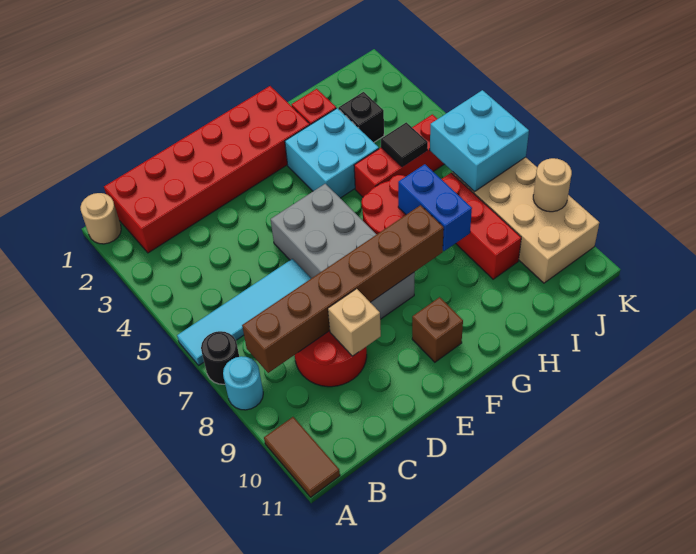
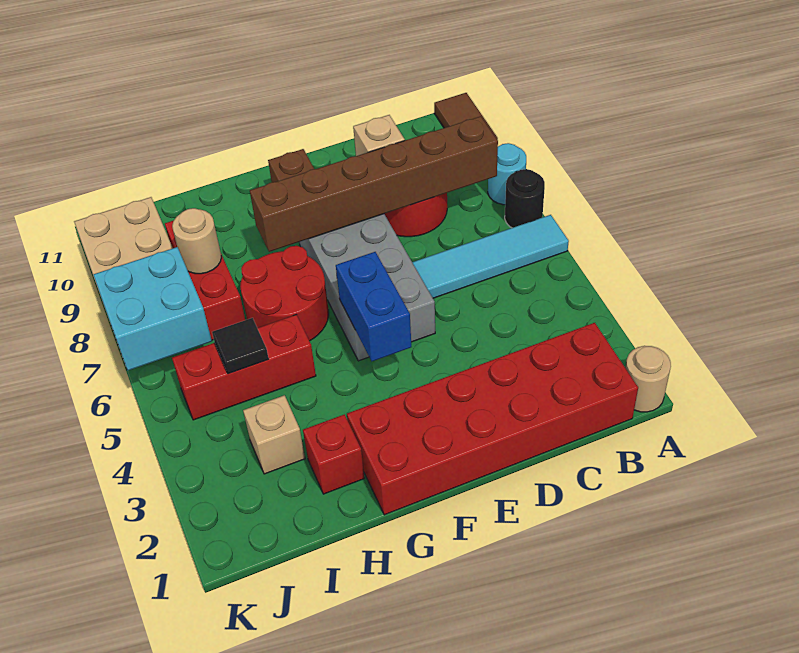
cyan 2x2 brick [285,108,379,198] -> none
blue 1x2 brick [398,164,472,251] -> blue 1x2 brick moved to [336,252,411,361]
black 1x1 brick [339,92,384,142] -> tan 1x1 brick [243,395,305,474]
tan 1x1 round brick [533,158,572,212] -> tan 1x1 round brick moved to [172,208,221,274]

